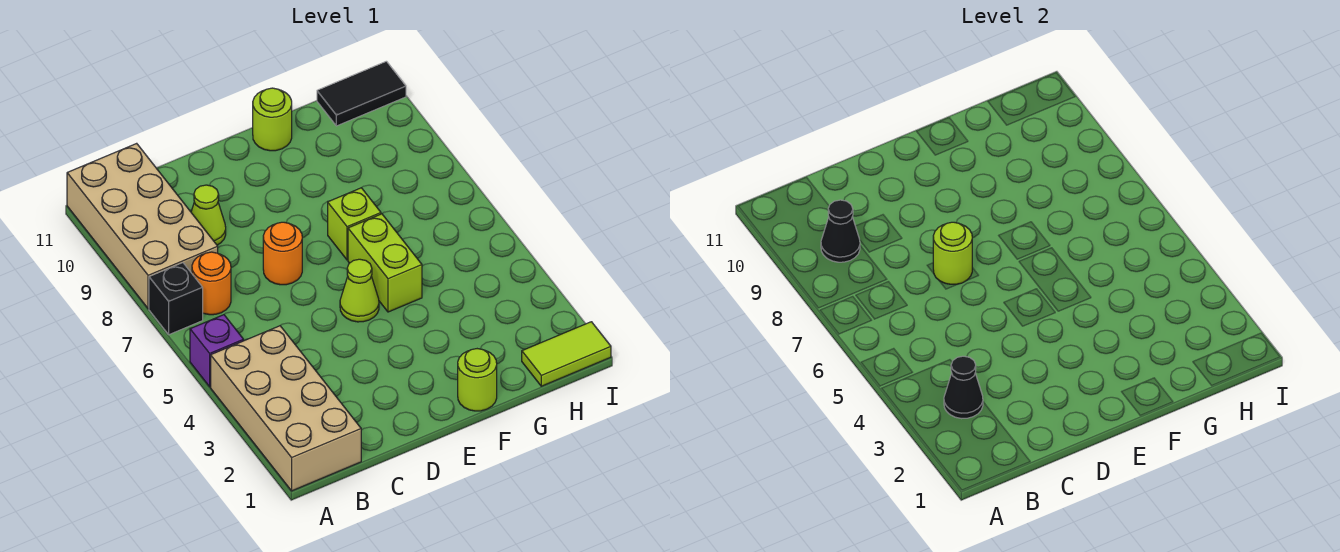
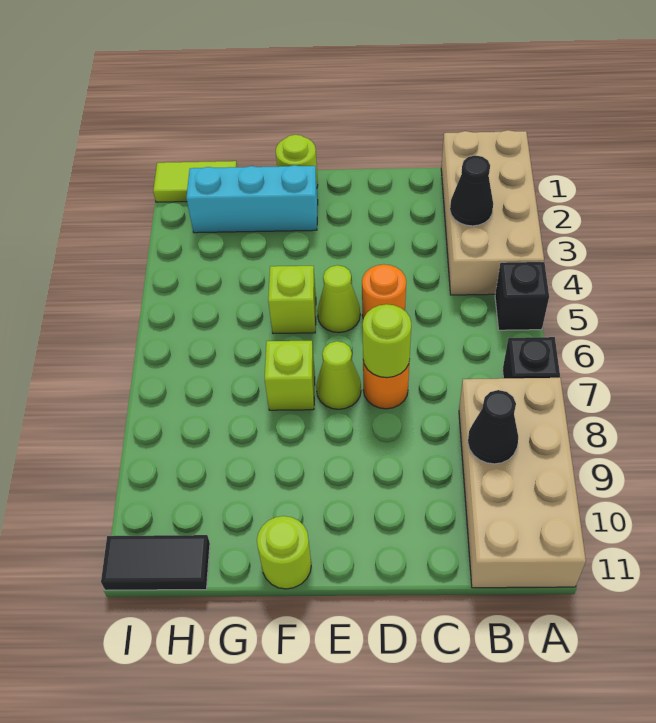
purple 1x1 brick [190,315,244,387] -> black 1x1 brick [495,262,549,330]
orange 1x1 round brick [192,252,231,315] -> orange 1x1 round brick moved to [362,264,406,319]
lime 1x1 cone [191,185,226,245] -> lime 1x1 cone moved to [316,341,361,409]
none -> cyan 1x3 brick [186,165,318,233]
lime 1x2 brick [348,214,422,312] -> lime 1x1 brick [268,266,316,334]

